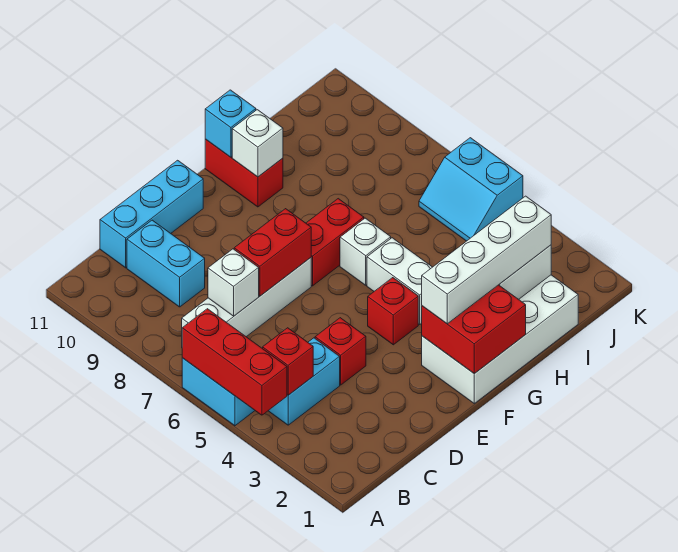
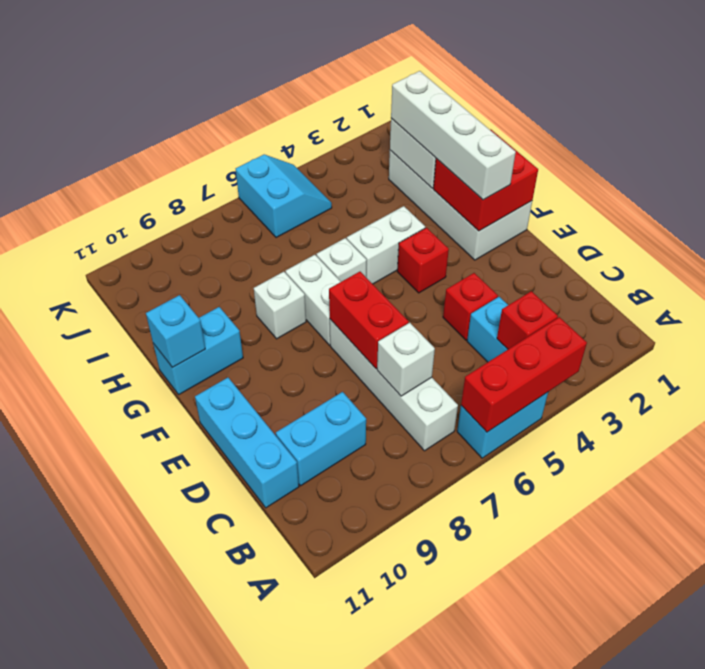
red 1x2 brick [306,199,364,286] -> white 1x2 brick [286,255,341,345]
red 1x2 brick [205,139,283,207] -> cyan 1x2 brick [153,307,243,394]
white 1x1 brick [232,110,283,177] -> white 1x1 brick moved to [254,272,306,339]
cyan 2x2 slope [419,138,523,241] -> cyan 2x2 slope turned to [236,155,332,238]

